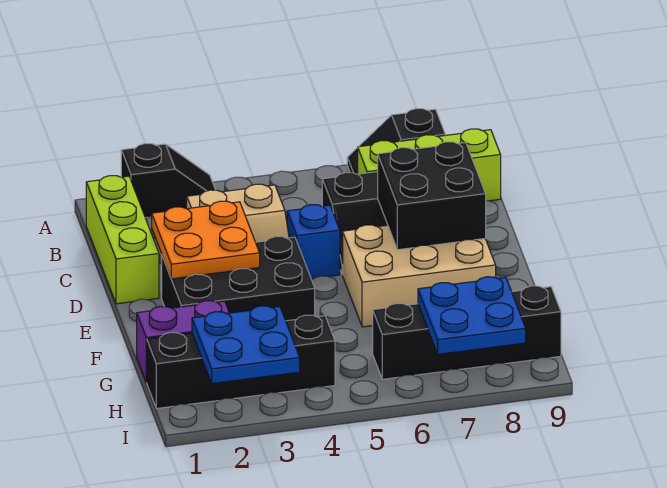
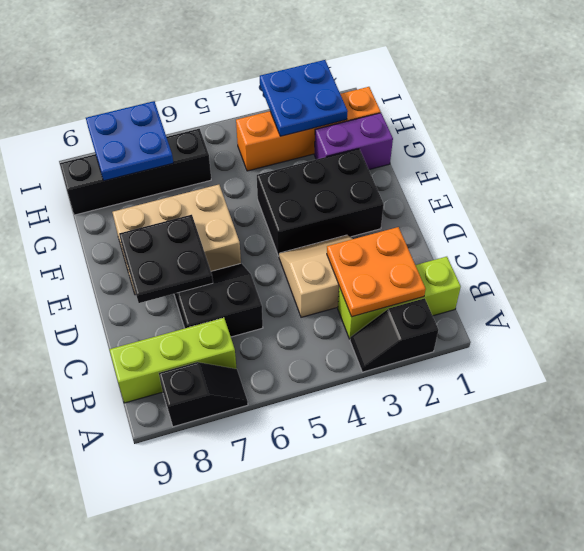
lime 1x3 brick [86,176,159,304] -> lime 1x3 brick turned to [338,257,461,339]
orange 2x2 plate [152,201,260,279] -> orange 2x2 plate moved to [327,227,426,317]
blue 1x1 brick [287,205,340,279] -> none
black 2x2 brick [378,142,486,250] -> black 2x2 plate [119,215,213,303]
black 1x4 brick [147,315,335,408] -> orange 1x4 brick [236,87,381,171]

